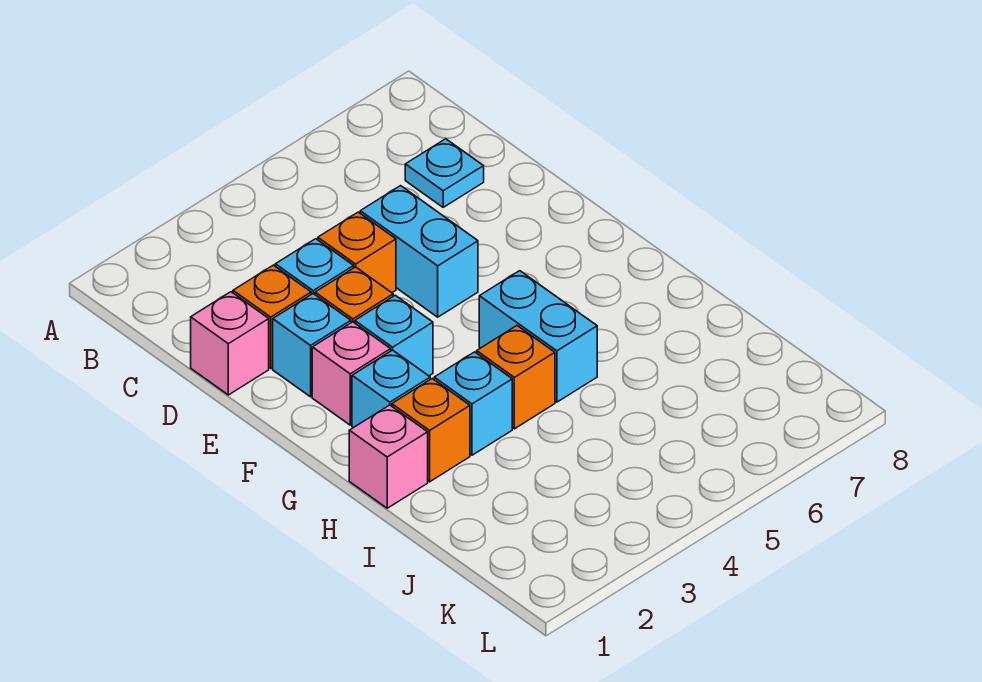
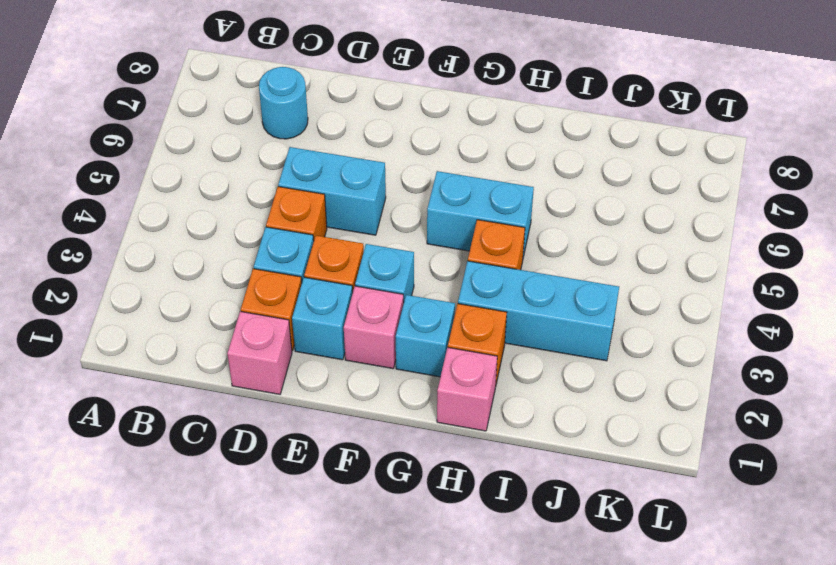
cyan 1x1 plate [405,139,484,207] -> cyan 1x1 round brick [259,67,308,139]
cyan 1x1 brick [434,352,512,455] -> cyan 1x3 brick [458,261,619,361]

